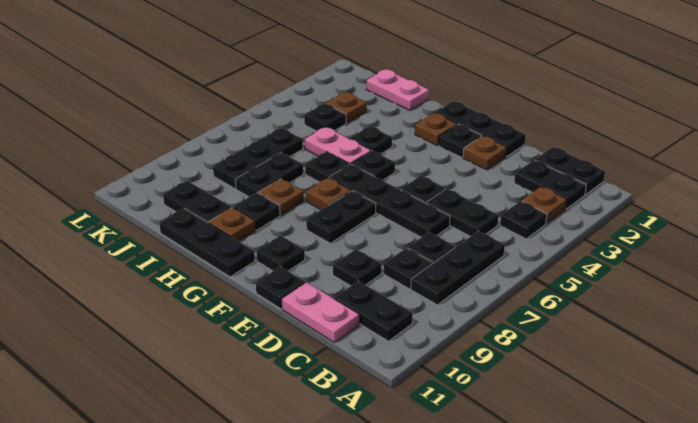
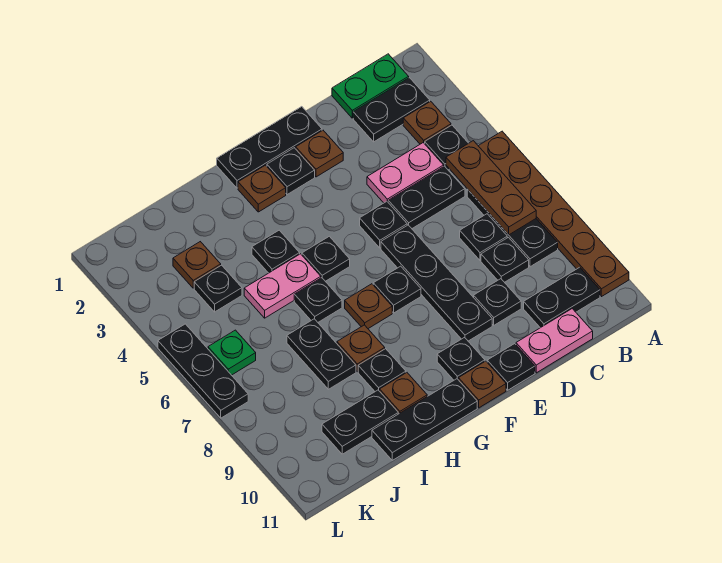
none -> brown 1x6 plate [479,131,629,297]
black 1x2 plate [535,147,605,194] -> green 1x2 plate [332,54,409,118]
none -> brown 1x3 plate [446,141,536,235]
black 1x4 plate [329,164,450,237] -> black 1x4 plate turned to [381,225,492,341]
black 1x2 plate [306,191,376,243] -> black 1x1 plate [373,266,421,313]
none -> brown 1x1 plate [458,361,506,408]
pink 1x2 plate [366,70,429,110] -> pink 1x2 plate moved to [367,143,444,203]
black 1x3 plate [213,128,303,188] -> black 1x3 plate moved to [158,324,248,418]
none -> green 1x1 plate [208,330,256,375]

